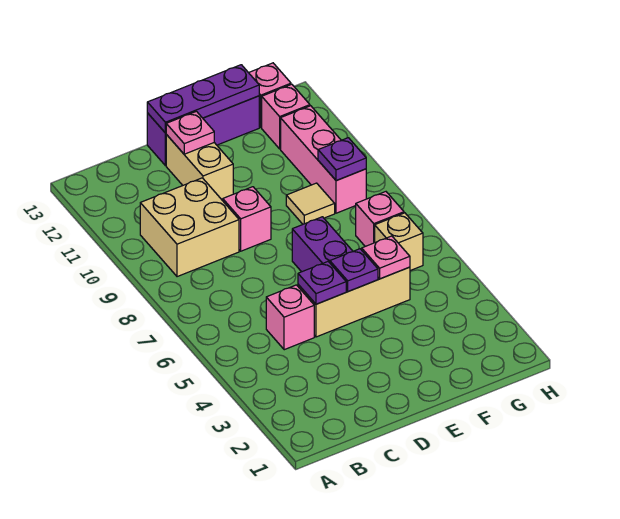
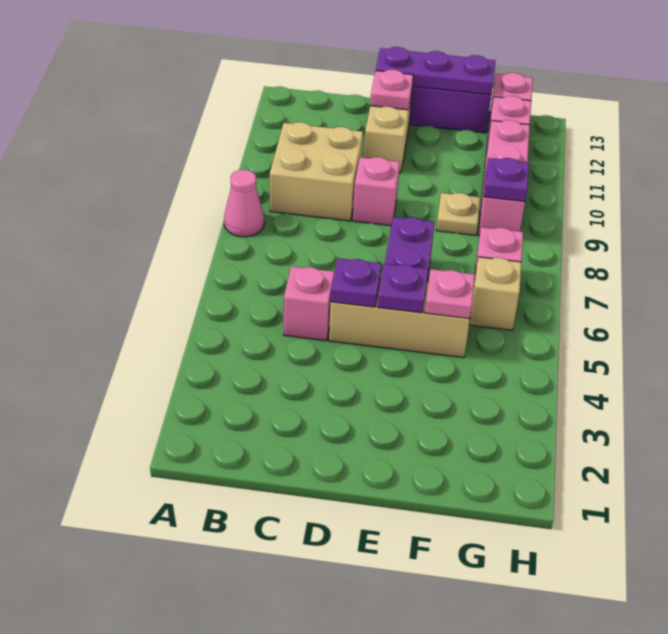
none -> pink 1x1 cone [224,169,264,237]
tan 1x1 tile [286,183,335,224] -> tan 1x1 plate [436,193,480,235]

